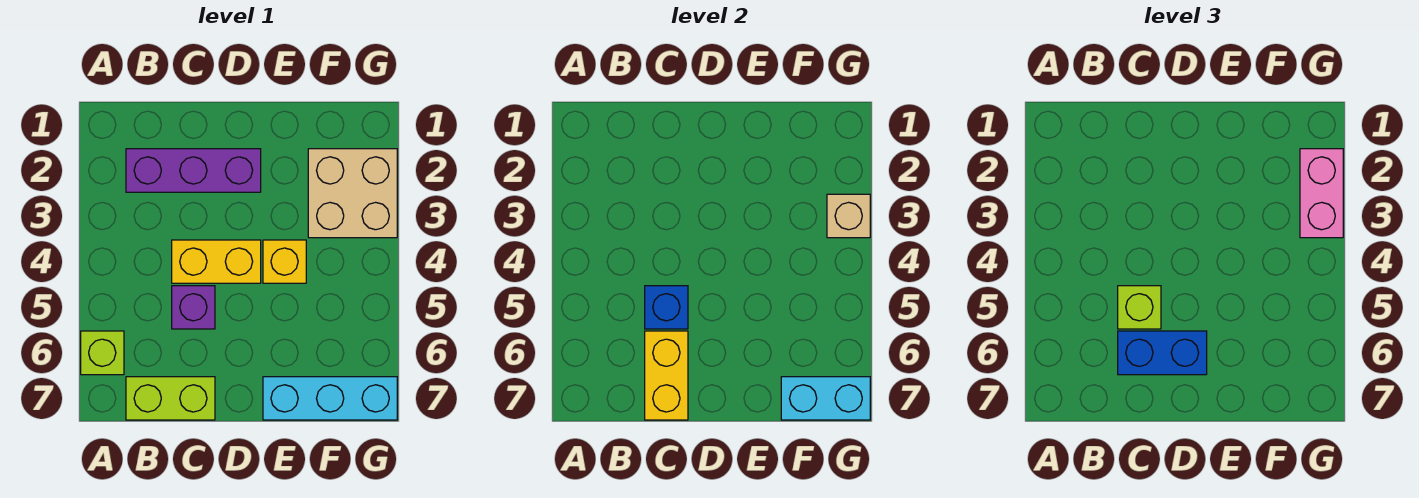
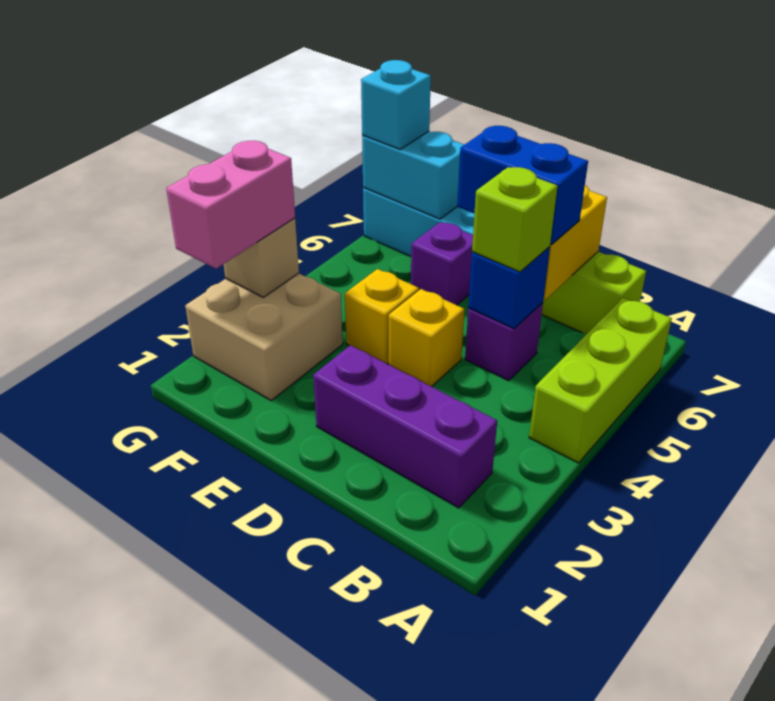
lime 1x1 brick [81,331,124,375] -> lime 1x3 brick [529,298,672,463]
yellow 1x2 brick [172,240,261,283] -> yellow 1x1 brick [389,289,464,387]
none -> purple 1x1 brick [411,222,473,305]
none -> cyan 1x1 brick [361,60,431,149]

